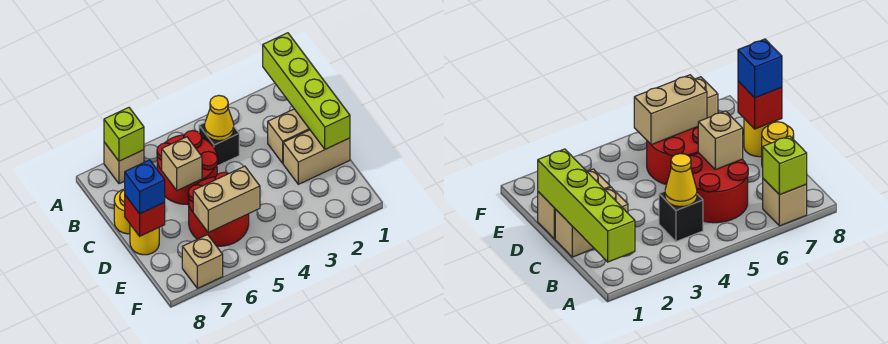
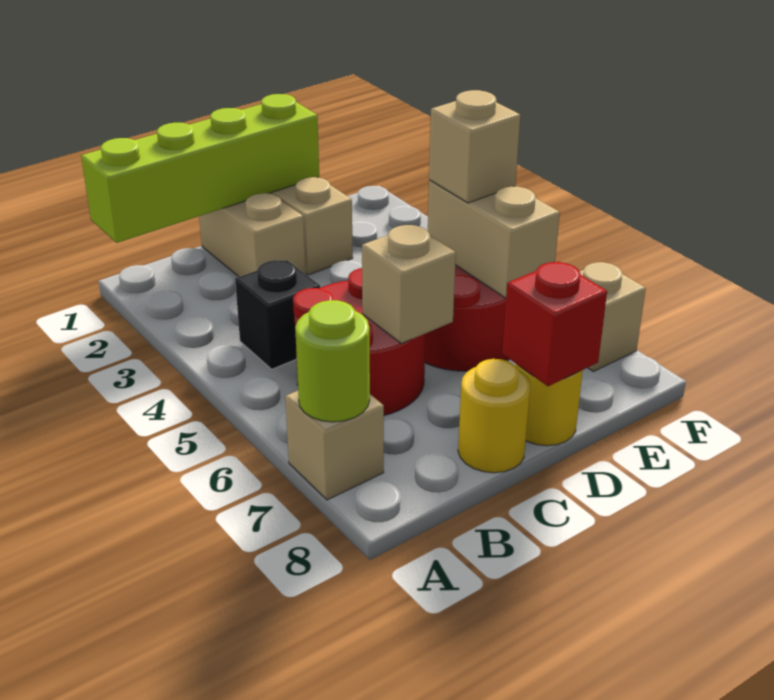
lime 1x1 brick [104,108,144,161] -> lime 1x1 round brick [295,300,370,422]
yellow 1x1 cone [205,96,234,141] -> none
blue 1x1 brick [125,160,165,214] -> none
none -> tan 1x1 brick [429,90,520,203]

